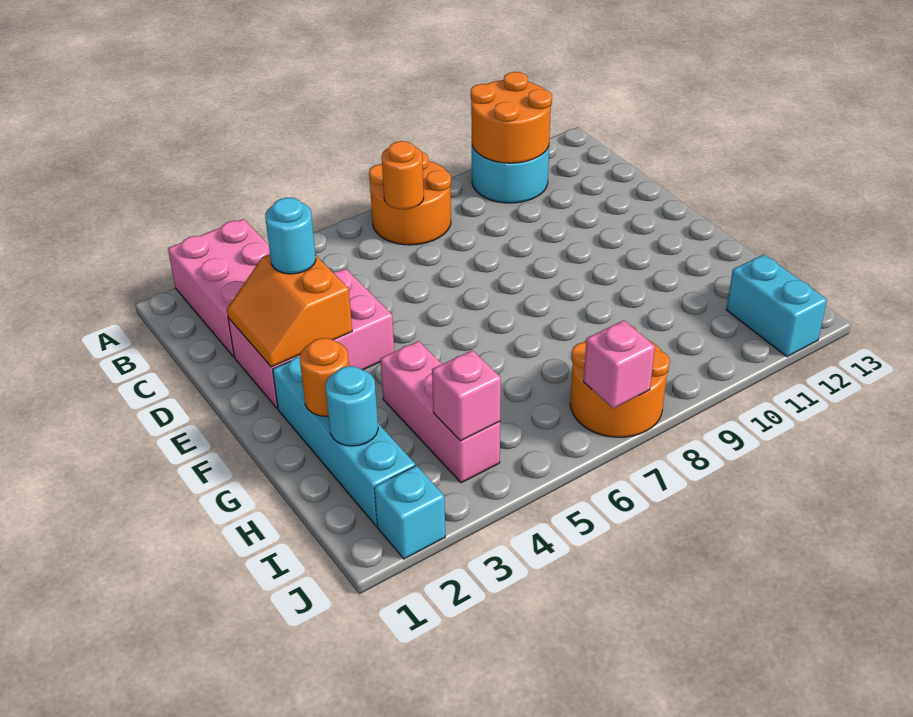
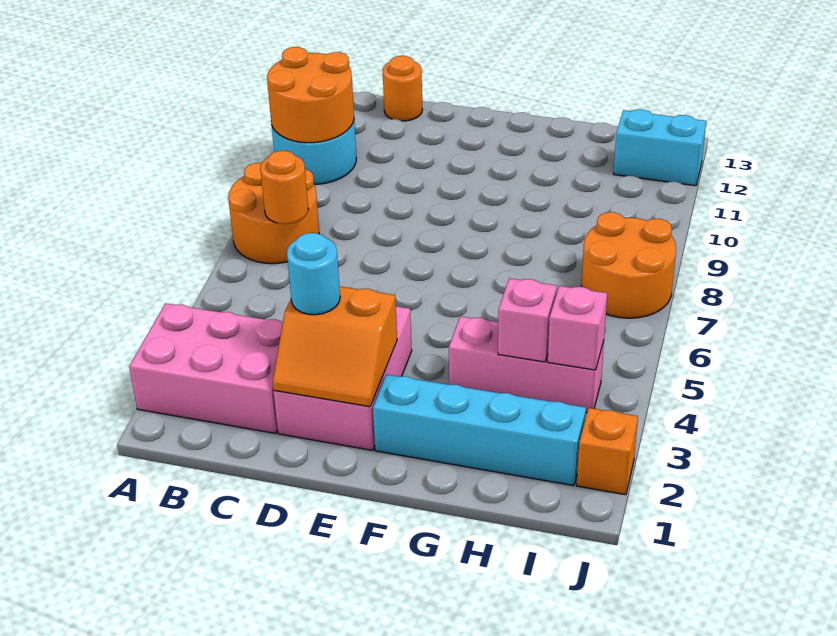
orange 1x1 round brick [300,338,349,417] -> orange 1x1 round brick moved to [383,56,422,121]
cyan 1x1 round brick [325,366,378,446] -> none
cyan 1x1 brick [374,465,445,559] -> orange 1x1 brick [577,408,638,495]
pink 1x1 brick [584,320,655,408] -> pink 1x1 brick moved to [498,278,557,362]

